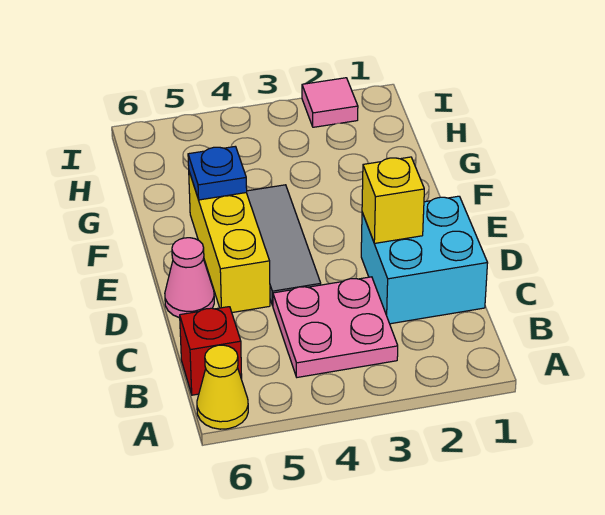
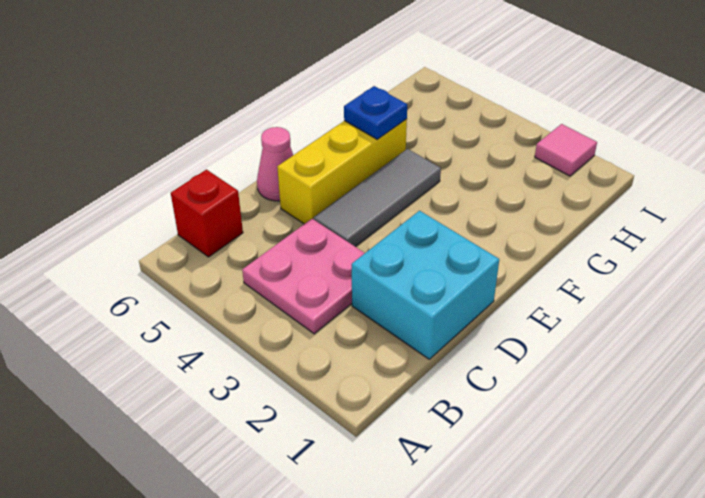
yellow 1x1 cone [197,345,248,429] -> none
yellow 1x1 brick [362,157,424,243] -> none

